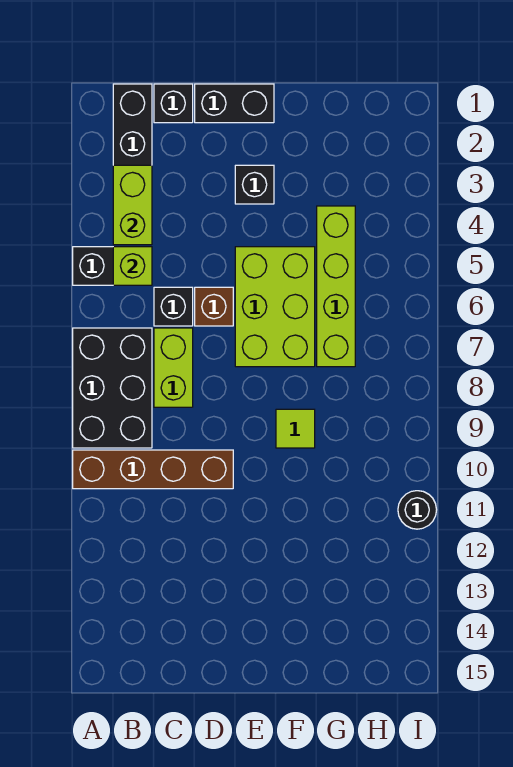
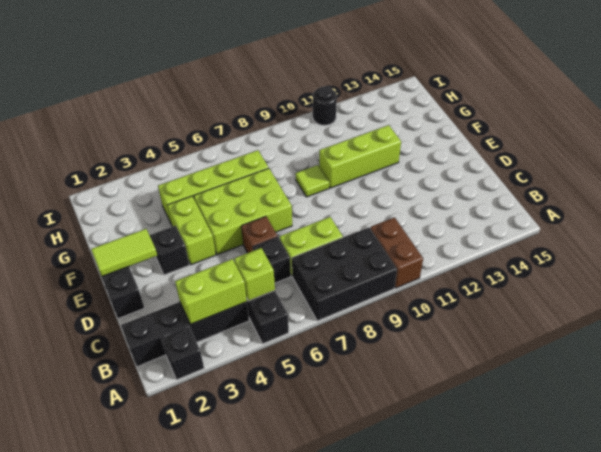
brown 1x4 brick [73,450,233,489] -> brown 1x2 brick [370,217,423,288]
black 1x1 brick [154,84,193,123] -> black 1x1 brick moved to [161,327,204,380]
none -> lime 1x2 tile [91,229,157,276]
none -> lime 1x2 brick [167,196,216,265]
none -> lime 1x3 brick [319,125,401,188]

